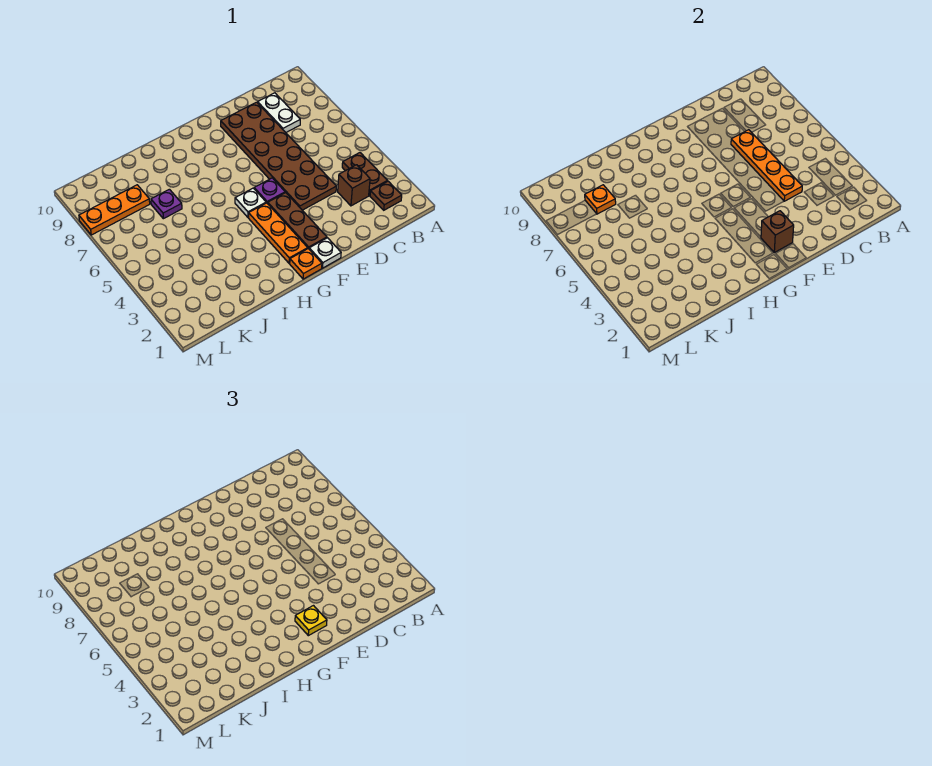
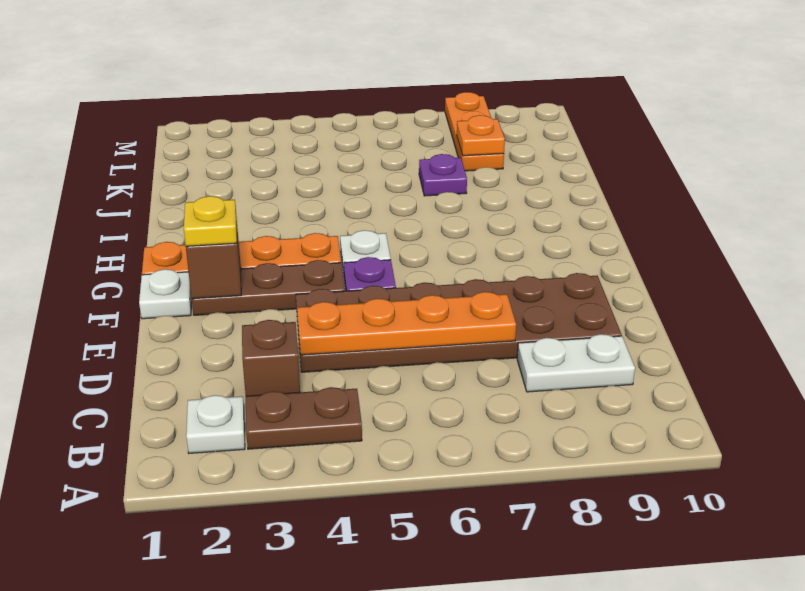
brown 1x1 plate [370,181,402,210] -> white 1x1 plate [186,395,245,453]

